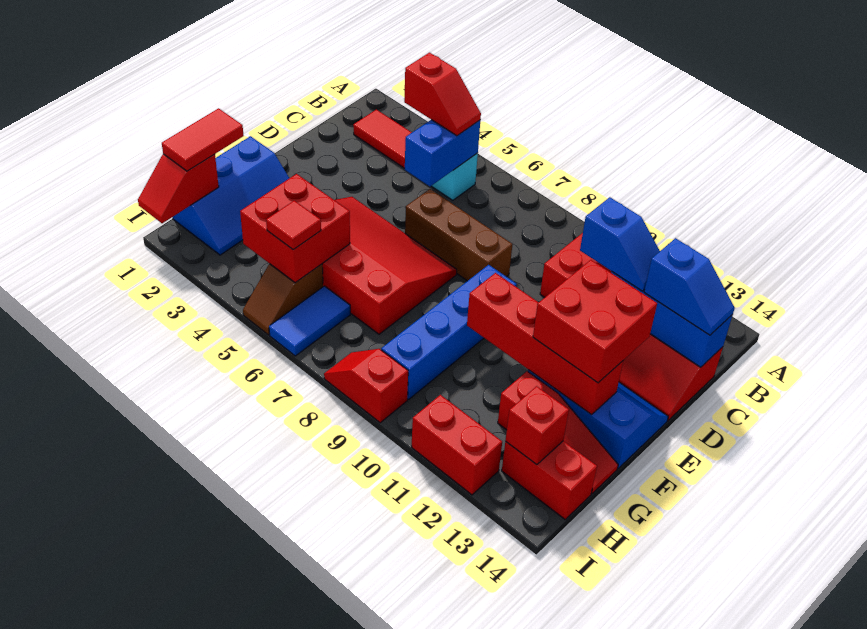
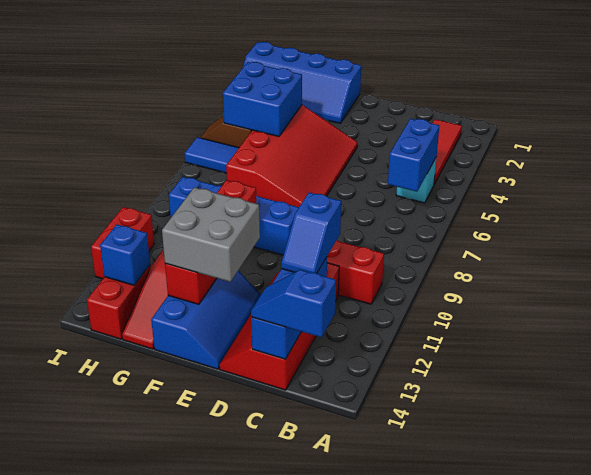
red 1x2 slope [404,53,481,136] -> none
blue 1x2 brick [405,120,480,186] -> blue 1x2 brick turned to [388,119,439,192]
blue 1x2 slope [644,238,735,335] -> blue 1x2 slope turned to [251,270,336,337]
brown 1x3 brick [405,189,512,281] -> none
red 2x2 brick [533,260,657,383] -> grey 2x2 brick [162,187,260,282]
blue 2x3 slope [173,136,289,255] -> blue 2x4 slope [243,42,361,123]
red 1x2 tile [162,108,244,171] -> none
red 2x2 brick [240,174,350,283] -> blue 2x2 brick [223,62,302,136]
red 1x2 slope [138,154,219,223] -> none
red 1x1 tile [266,201,321,250] -> none
red 1x1 brick [505,386,569,465] -> blue 1x1 brick [100,225,150,285]
red 1x2 slope [324,349,408,423] -> none

